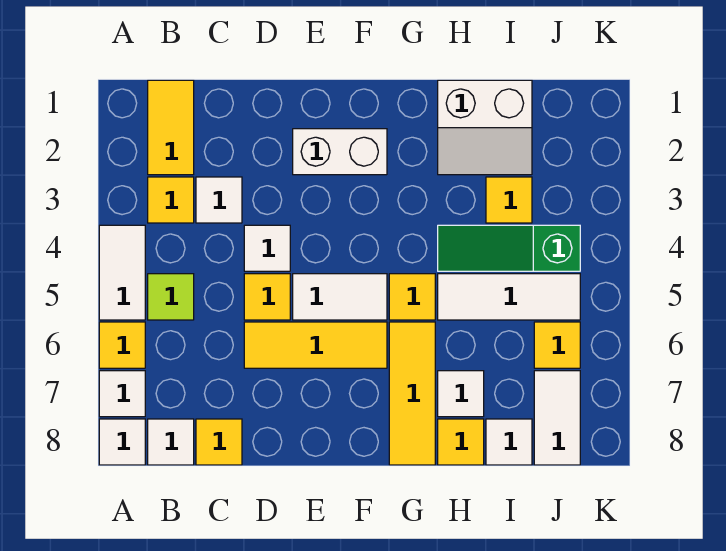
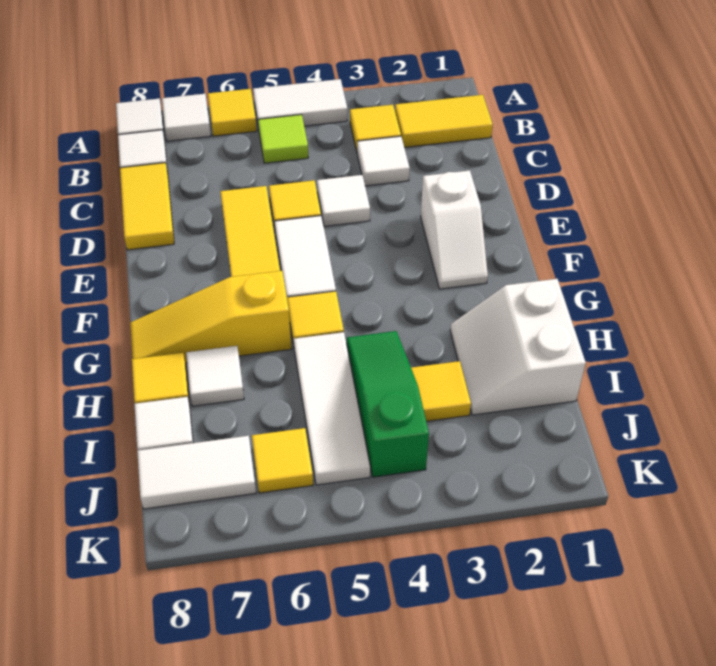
yellow 1x1 tile [196,419,242,465] -> yellow 1x2 tile [120,163,174,250]
white 1x2 brick [293,129,387,175] -> white 1x2 slope [421,170,488,289]
yellow 1x3 tile [389,322,435,465] -> yellow 1x3 slope [130,271,292,363]

